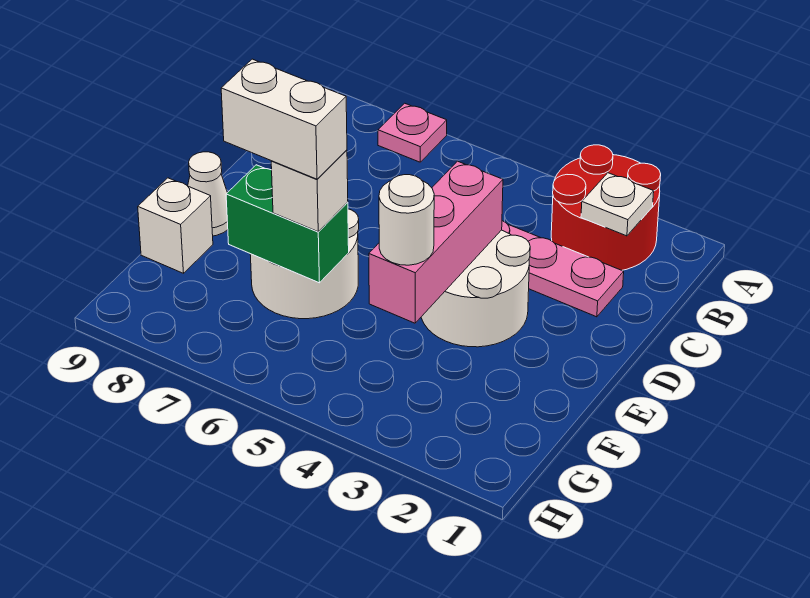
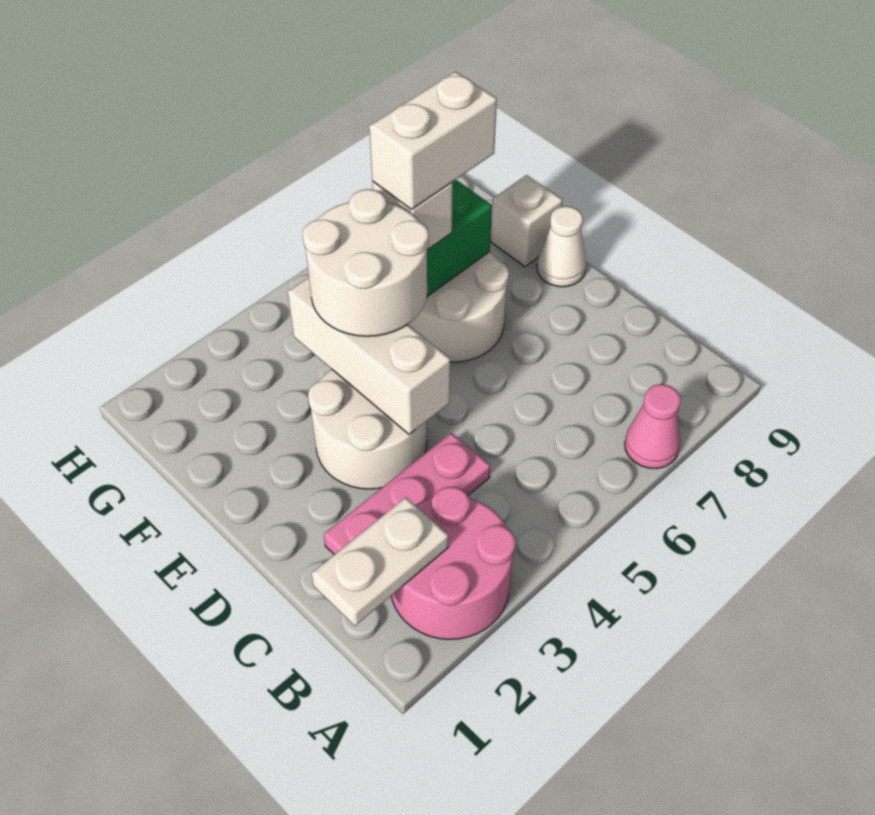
red 2x2 round brick [551,145,661,270] -> pink 2x2 round brick [391,487,516,639]
pink 1x1 plate [378,103,447,162] -> pink 1x1 cone [625,384,681,468]
white 1x1 plate [581,173,654,236] -> white 1x2 plate [312,497,448,626]
pink 1x3 brick [369,161,503,323] -> white 1x3 brick [288,277,450,434]
white 1x1 round brick [379,175,434,265] -> white 2x2 round brick [303,189,429,336]

